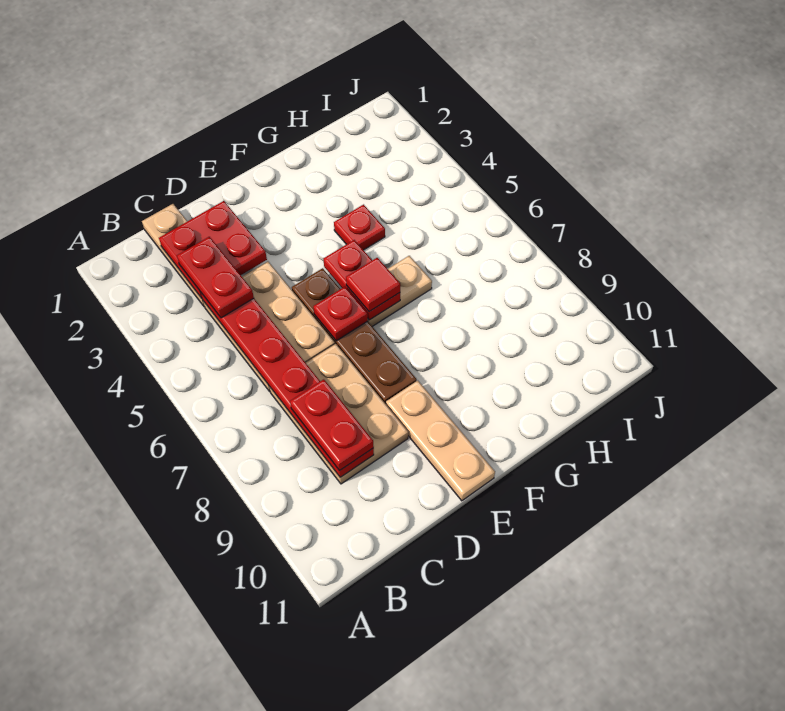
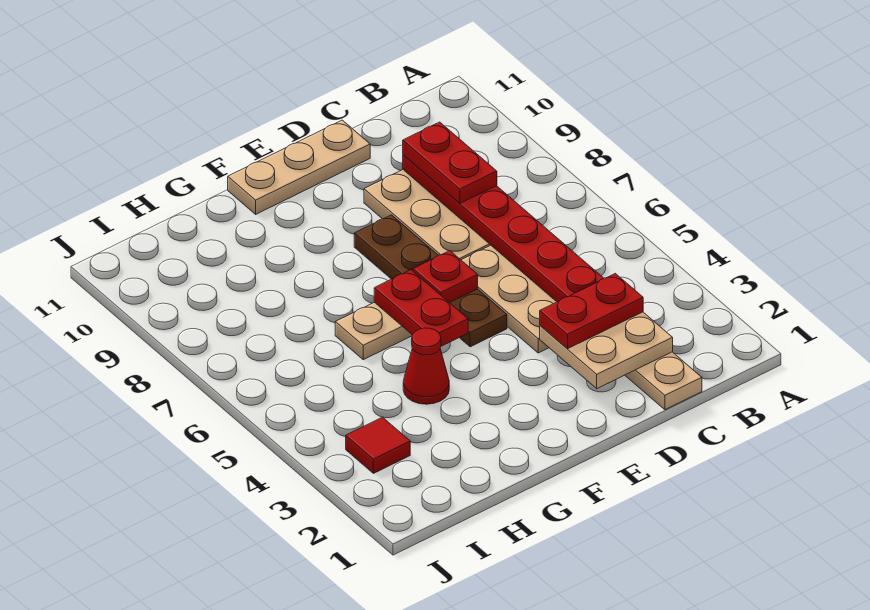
red 2x2 plate [159,201,267,298] -> tan 2x2 plate [540,312,673,389]
red 1x2 plate [177,237,254,318] -> red 1x2 plate turned to [540,273,643,349]
tan 1x3 plate [386,381,495,501] -> tan 1x3 plate turned to [228,120,370,214]
red 1x1 tile [346,258,400,312] -> red 1x1 tile moved to [346,417,410,473]
red 1x1 plate [334,205,385,250] -> red 1x1 cone [403,328,449,404]

